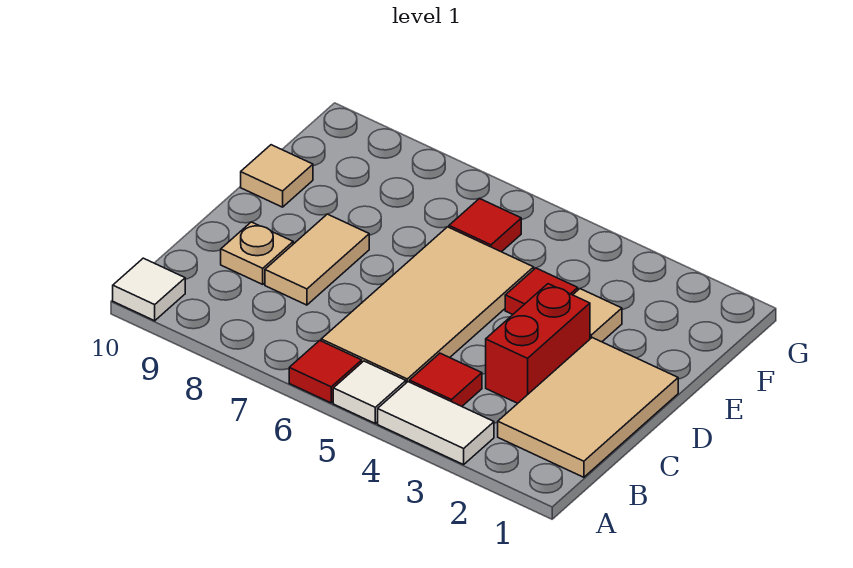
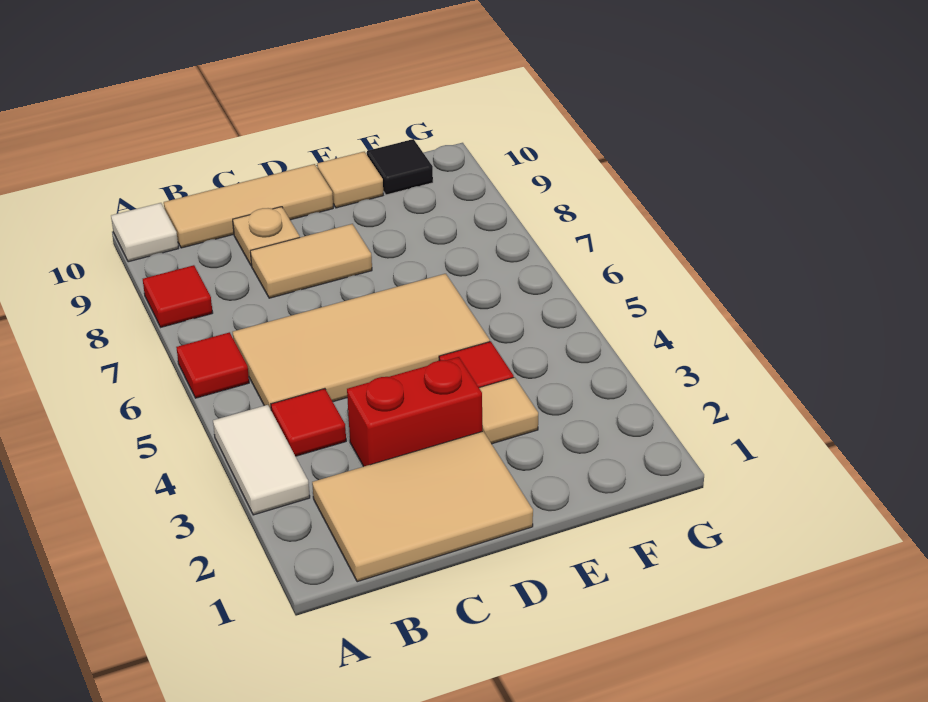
white 1x1 tile [333,361,406,423] -> none
none -> tan 1x3 tile [164,164,333,248]
red 1x1 tile [449,198,521,252] -> red 1x1 tile moved to [143,265,213,327]
none -> black 1x1 tile [367,139,433,195]

